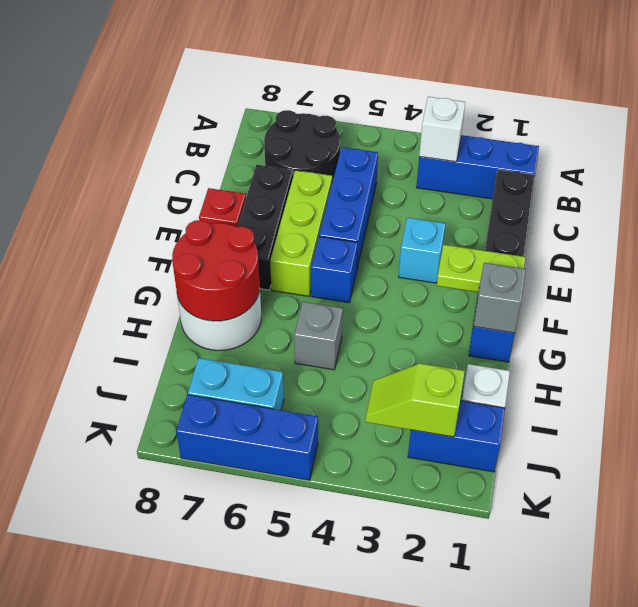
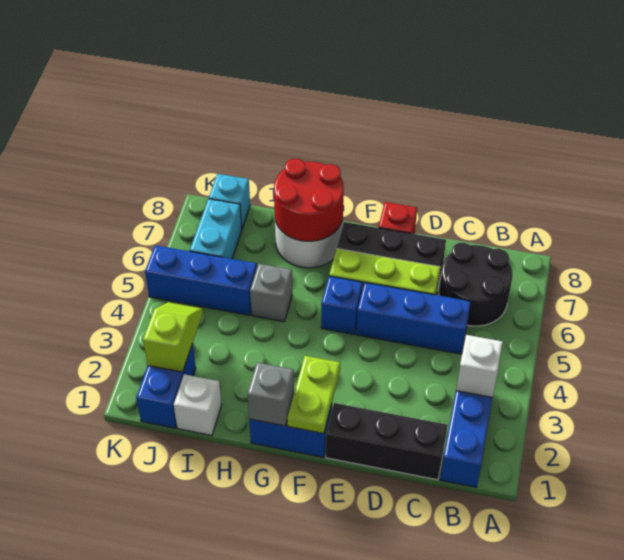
cyan 1x1 brick [399,218,445,283] -> cyan 1x1 brick moved to [209,174,250,228]
blue 1x3 brick [176,395,318,480] -> blue 1x3 brick turned to [145,245,257,315]

